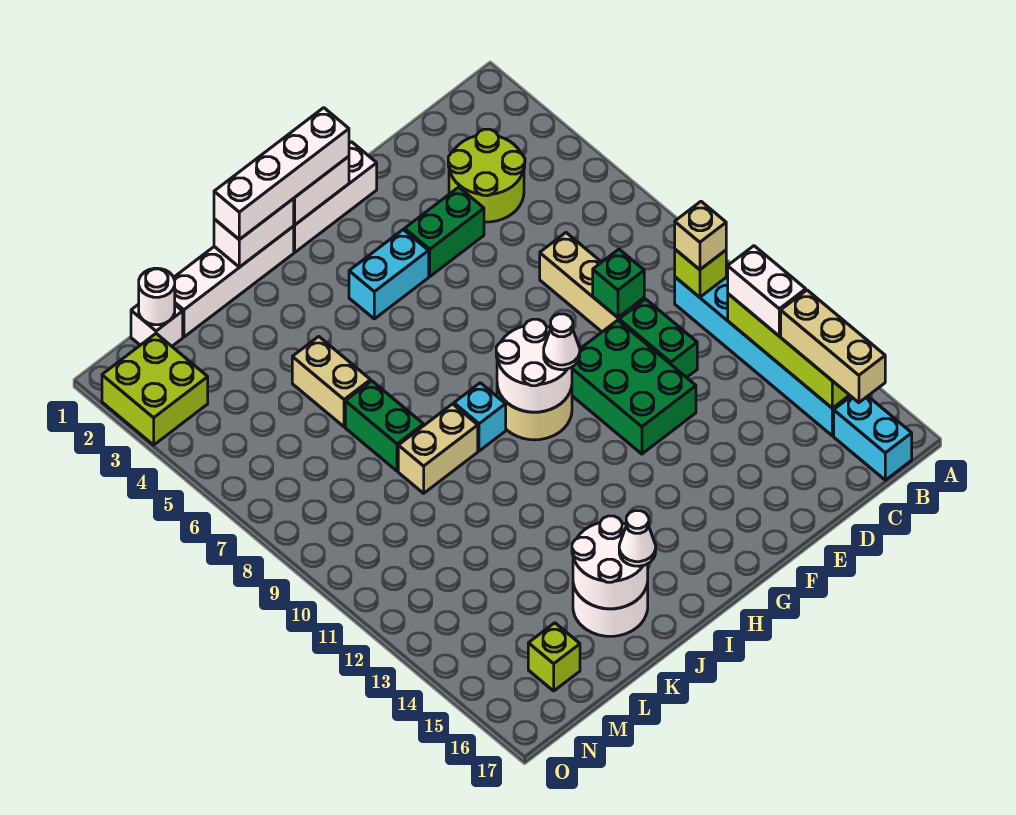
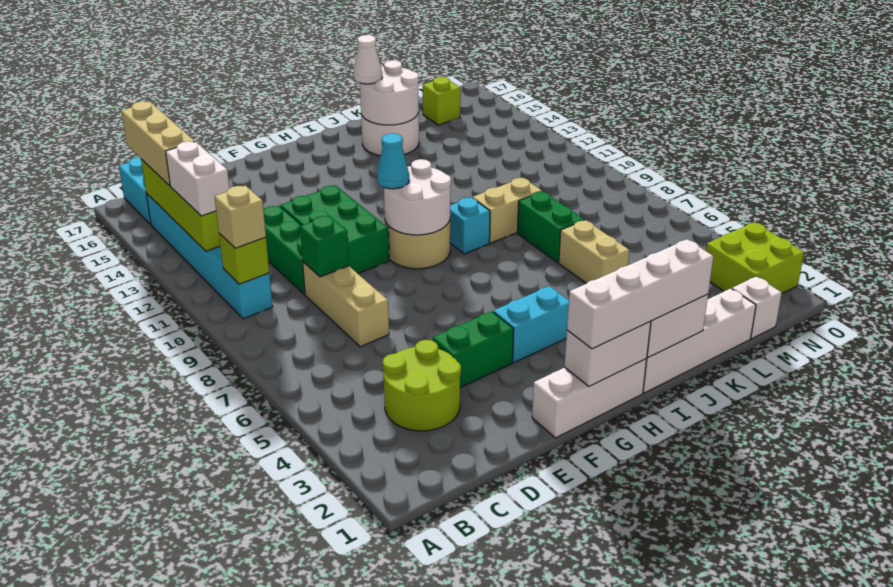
green 1x2 brick [619,299,697,378] -> green 1x3 brick [263,206,305,295]
white 1x1 cone [544,314,580,370] -> cyan 1x1 cone [377,133,409,189]
white 1x1 round brick [139,268,175,325] -> none

